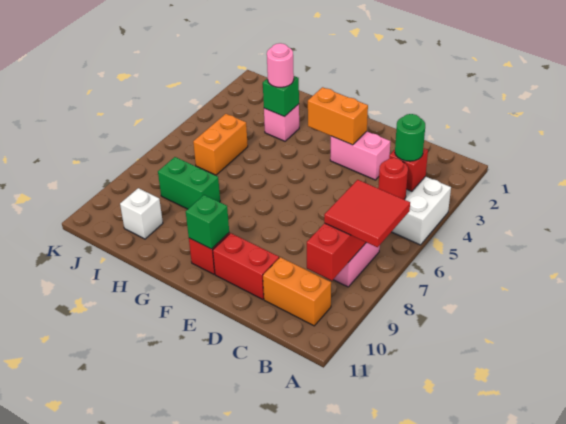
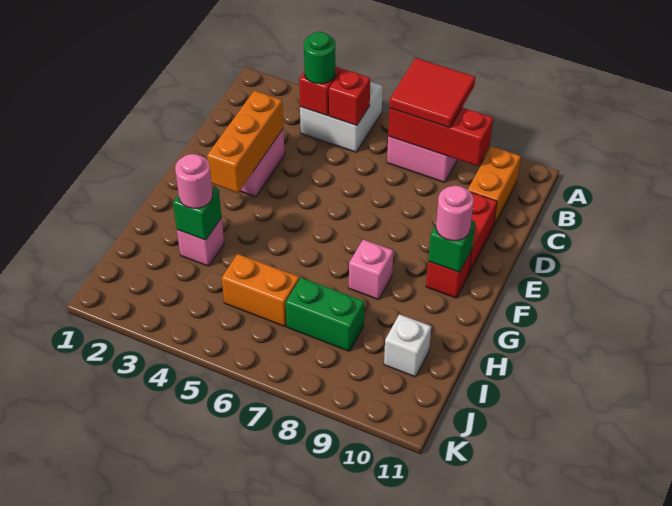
red 1x1 round brick [378,158,408,200] -> red 1x1 brick [329,69,370,126]
orange 1x2 brick [308,87,368,145] -> orange 1x3 brick [207,91,283,193]
none -> pink 1x1 round brick [436,186,474,241]
none -> pink 1x1 brick [349,240,393,300]
green 1x2 brick [158,157,220,209] -> green 1x2 brick turned to [286,278,364,351]

